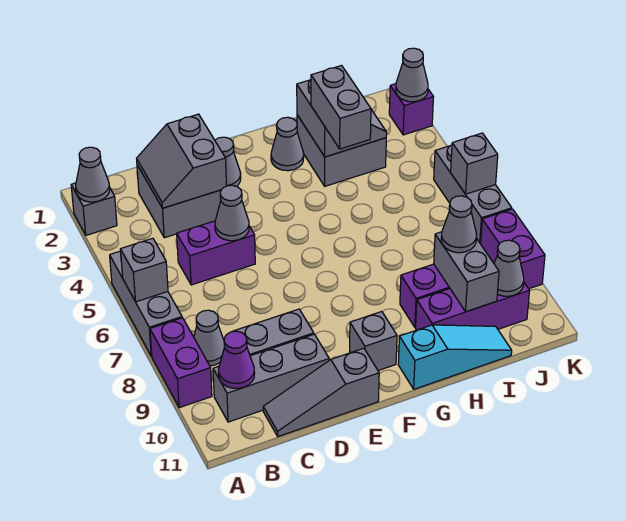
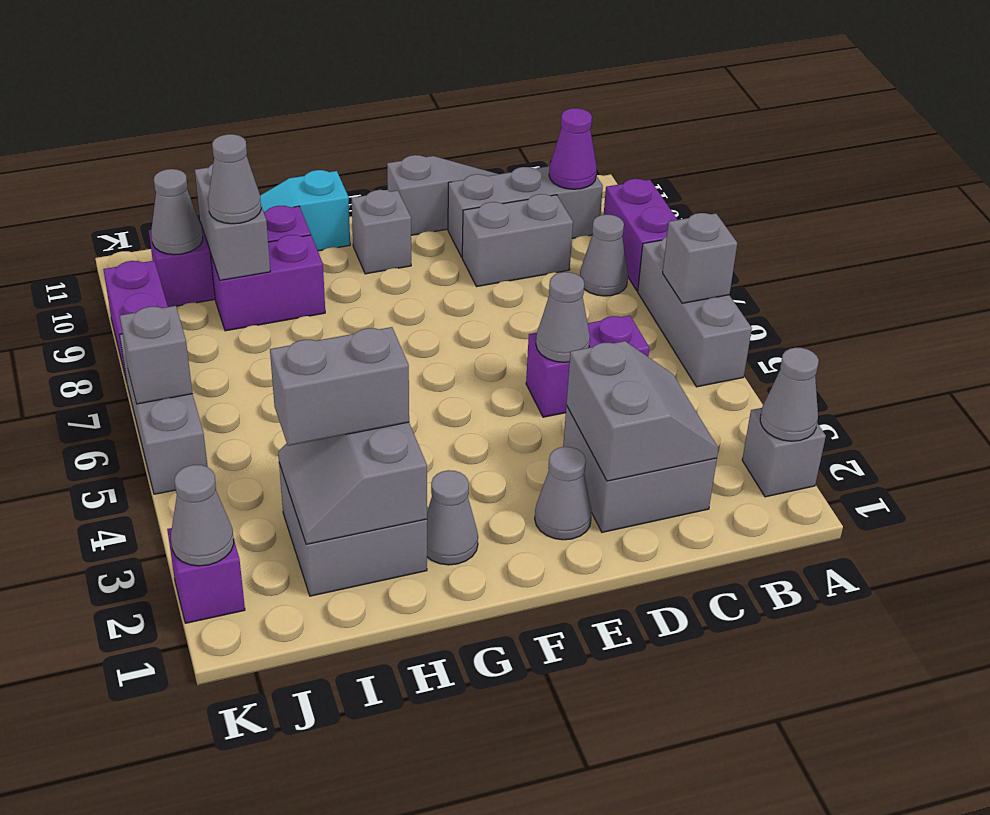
grey 1x2 brick [311,66,371,149] -> grey 1x2 brick turned to [270,327,409,446]

